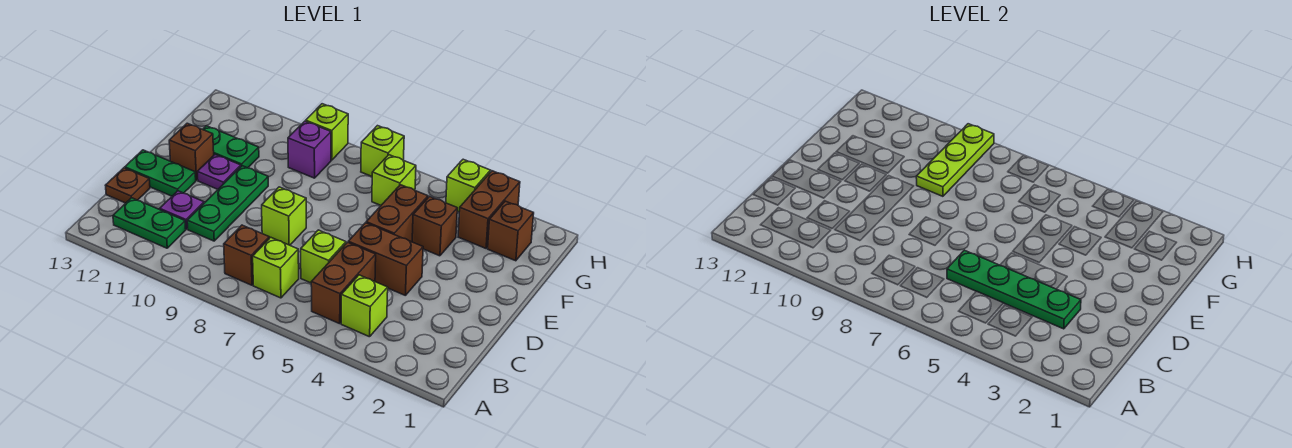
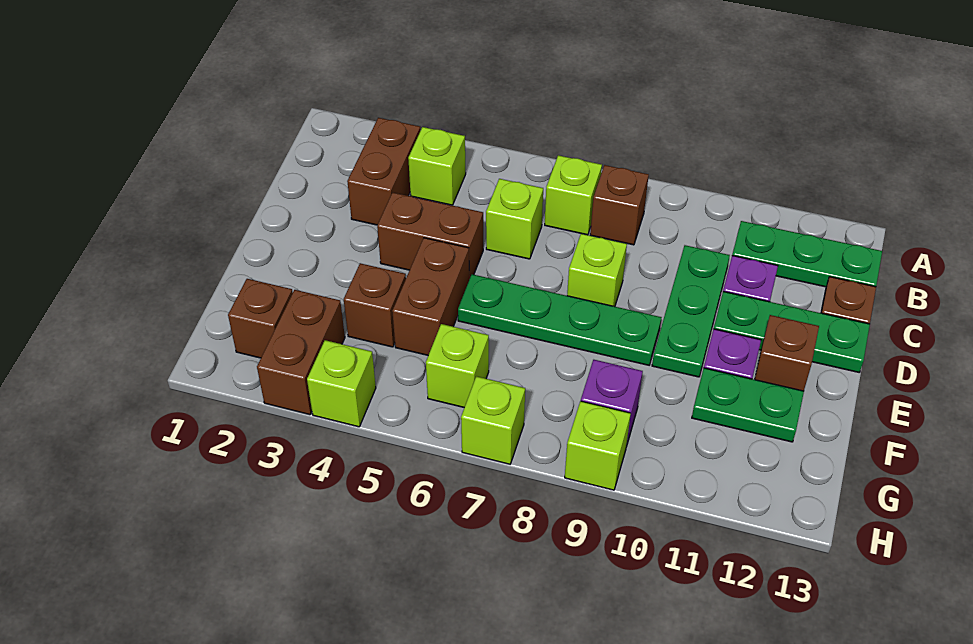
brown 1x2 brick [311,242,376,324] -> brown 1x2 brick moved to [347,118,420,225]
green 1x2 plate [113,198,186,248] -> green 1x3 plate [732,221,882,287]
green 1x4 plate [947,250,1081,329] -> green 1x4 plate moved to [458,274,662,365]
green 1x2 plate [125,150,196,196] -> green 1x3 plate [714,292,870,373]
lime 1x3 plate [916,124,994,196] -> none

